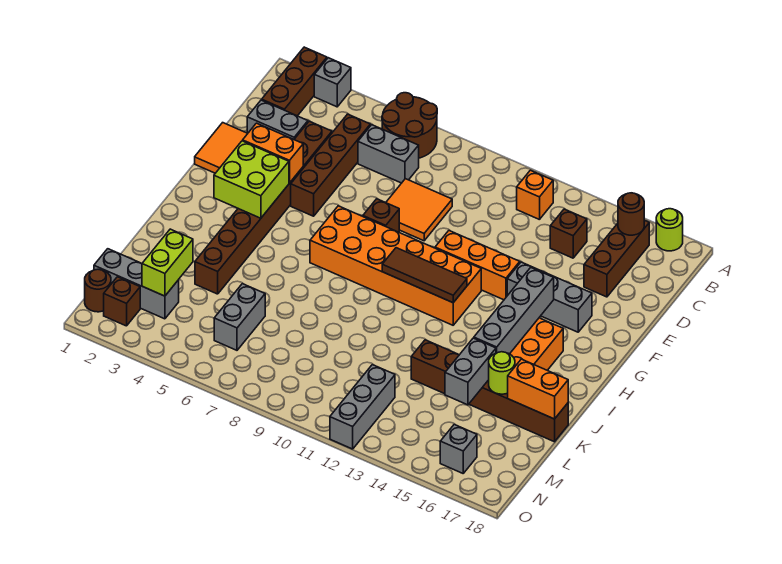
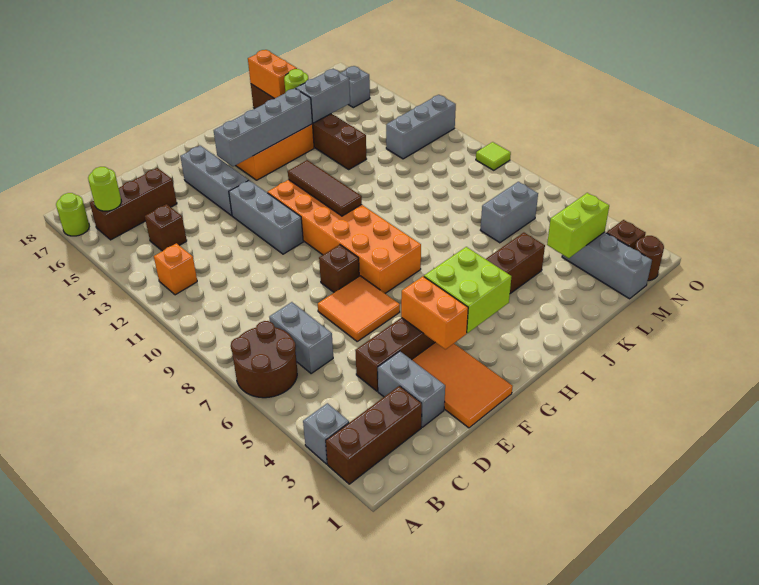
brown 1x1 round brick [618,193,644,235] -> lime 1x1 round brick [88,167,121,211]
brown 1x4 brick [291,114,370,216] -> none
orange 2x2 tile [386,179,452,241] -> orange 2x2 tile moved to [318,276,400,341]
orange 1x3 brick [435,231,520,300] -> grey 1x3 brick [229,180,303,254]
none -> lime 1x1 tile [476,142,511,170]

